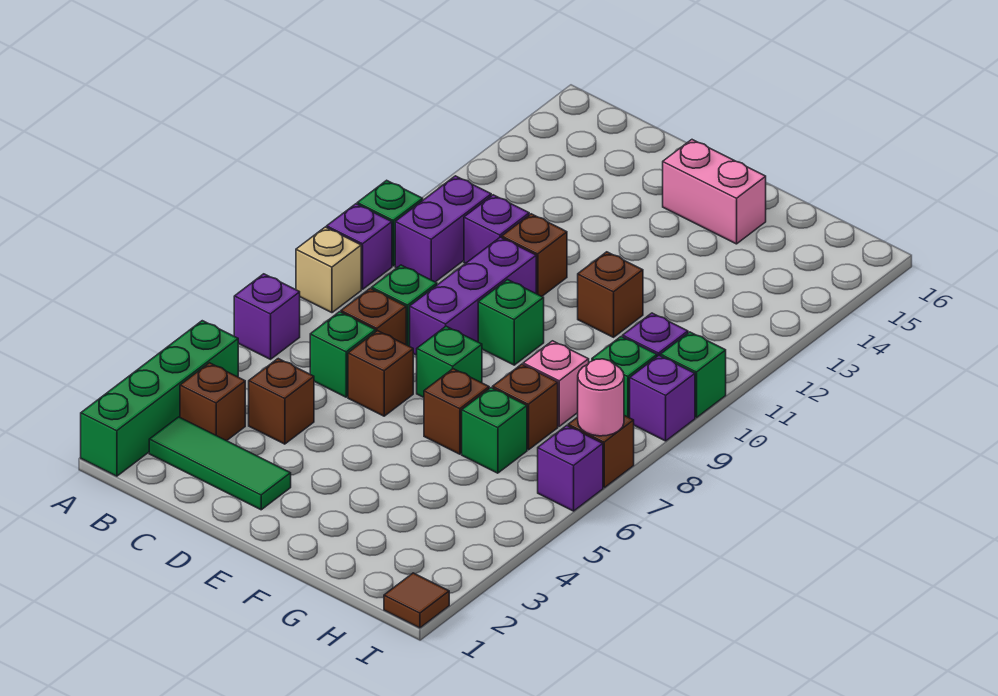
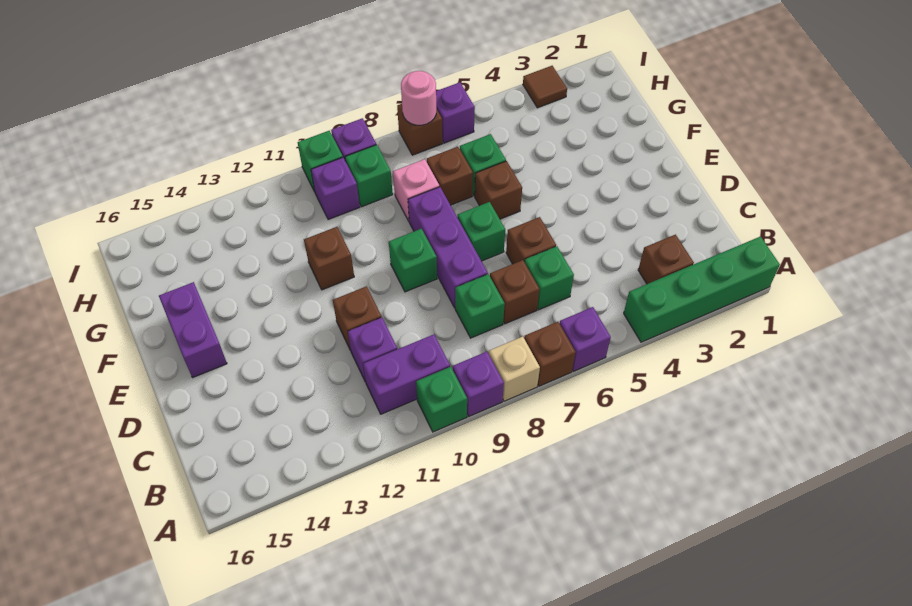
green 1x3 tile [149,417,291,510] -> none
brown 1x1 brick [249,359,314,444] -> brown 1x1 brick moved to [524,322,576,386]
purple 1x3 brick [410,237,536,355] -> purple 1x3 brick turned to [408,187,488,308]
pink 1x2 brick [663,140,766,244] -> purple 1x2 brick [159,282,227,378]
brown 1x1 tile [384,573,449,628] -> brown 1x1 tile moved to [523,66,567,108]

